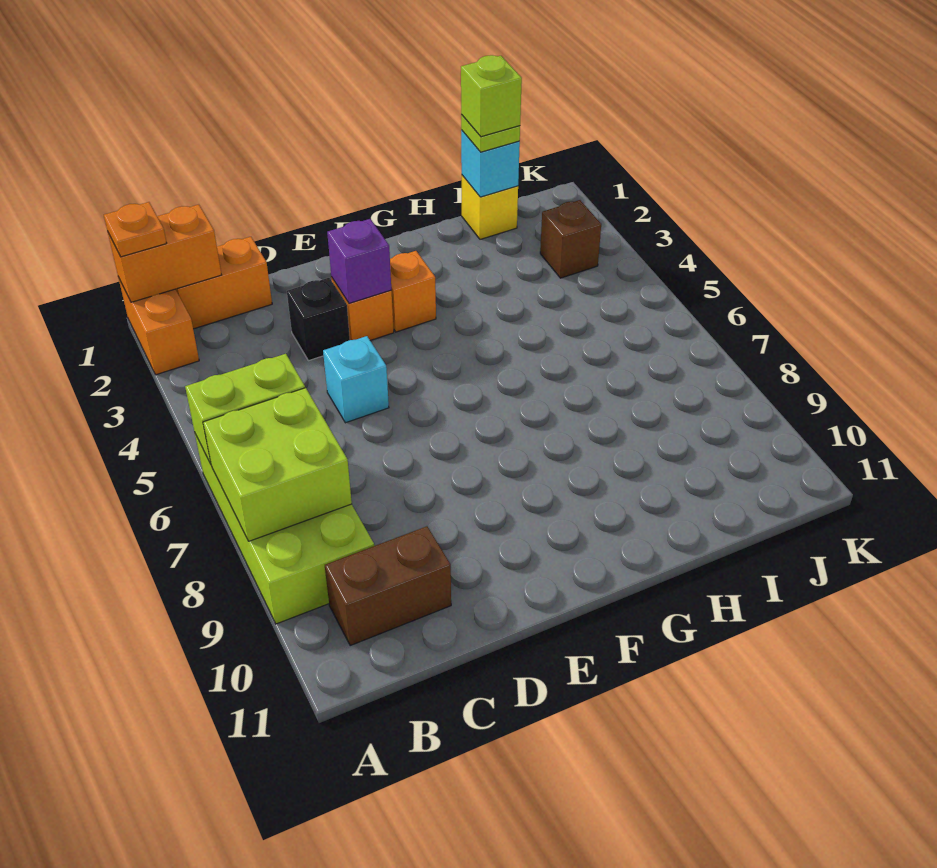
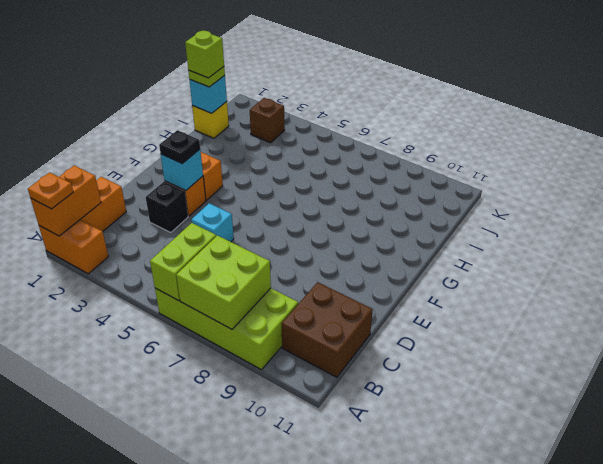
brown 1x2 brick [325,526,451,646] -> brown 2x2 brick [281,282,373,377]
purple 1x1 brick [327,219,391,303] -> cyan 1x1 brick [161,149,203,191]
none -> black 1x1 plate [159,130,200,164]

